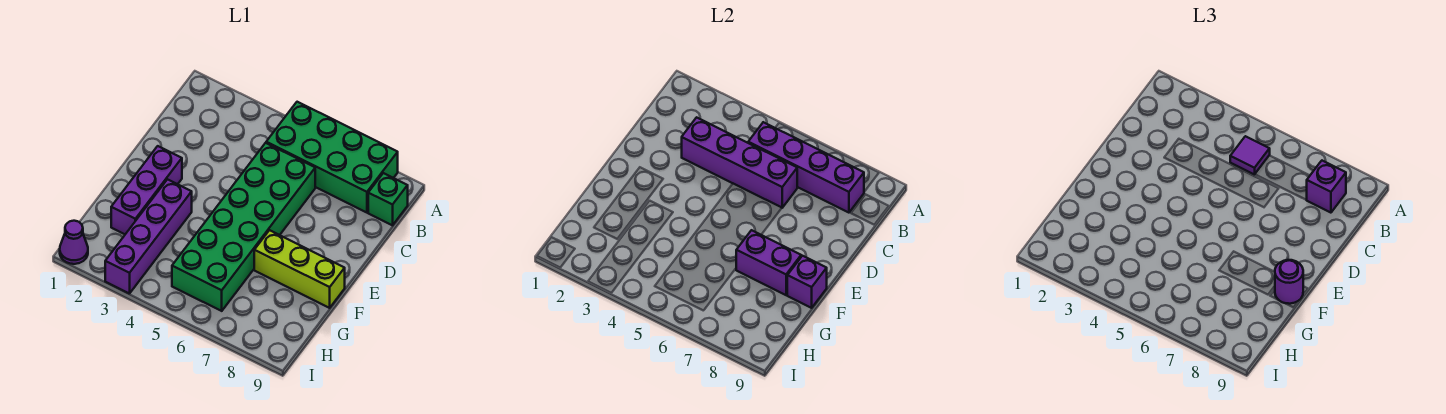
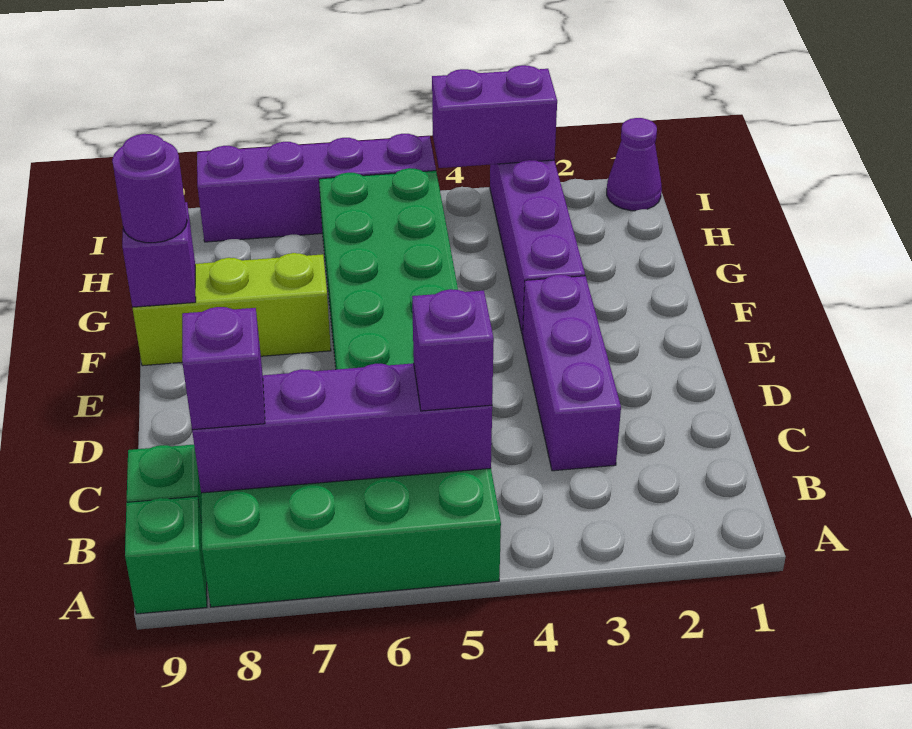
none -> green 1x1 brick [125,496,207,614]
purple 1x1 tile [1230,136,1270,175] -> purple 1x1 brick [412,289,494,411]
purple 1x4 brick [682,117,797,208] -> purple 1x4 brick moved to [197,134,436,242]
purple 1x3 brick [111,146,182,234] -> purple 1x3 brick moved to [523,275,621,471]
purple 1x2 brick [736,230,801,295] -> purple 1x2 brick moved to [432,65,557,168]

